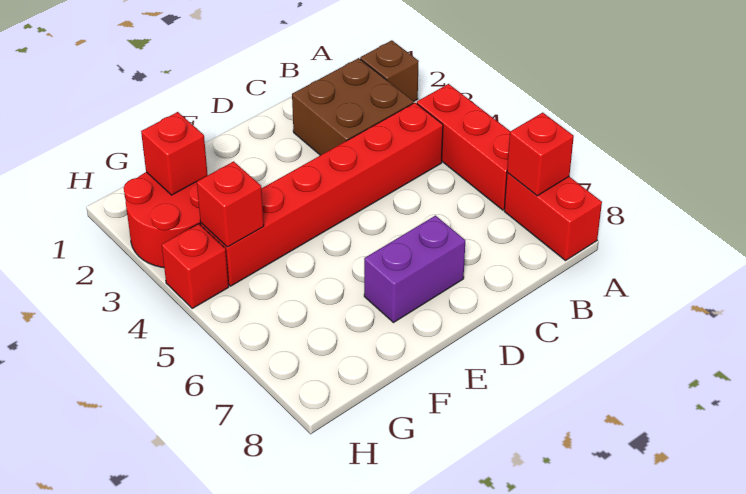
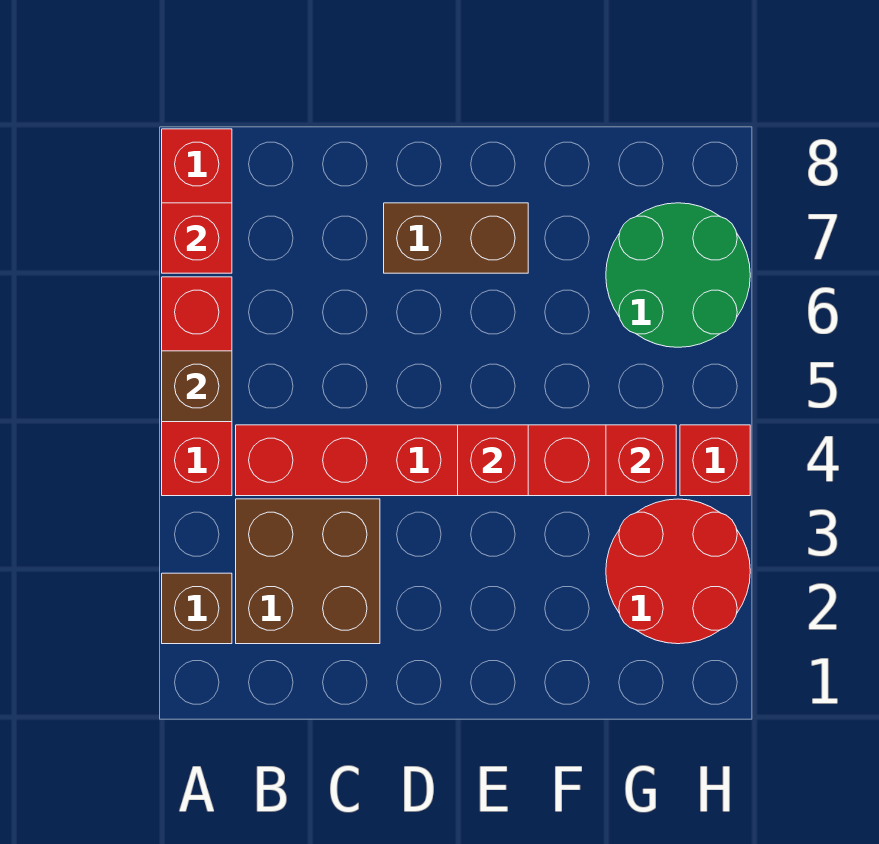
none -> brown 1x1 brick [162,351,232,422]
purple 1x2 brick [364,216,465,322] -> brown 1x2 brick [384,203,528,273]
red 1x1 brick [141,112,208,195] -> red 1x1 brick moved to [458,425,528,496]
none -> green 2x2 round brick [606,203,750,347]

